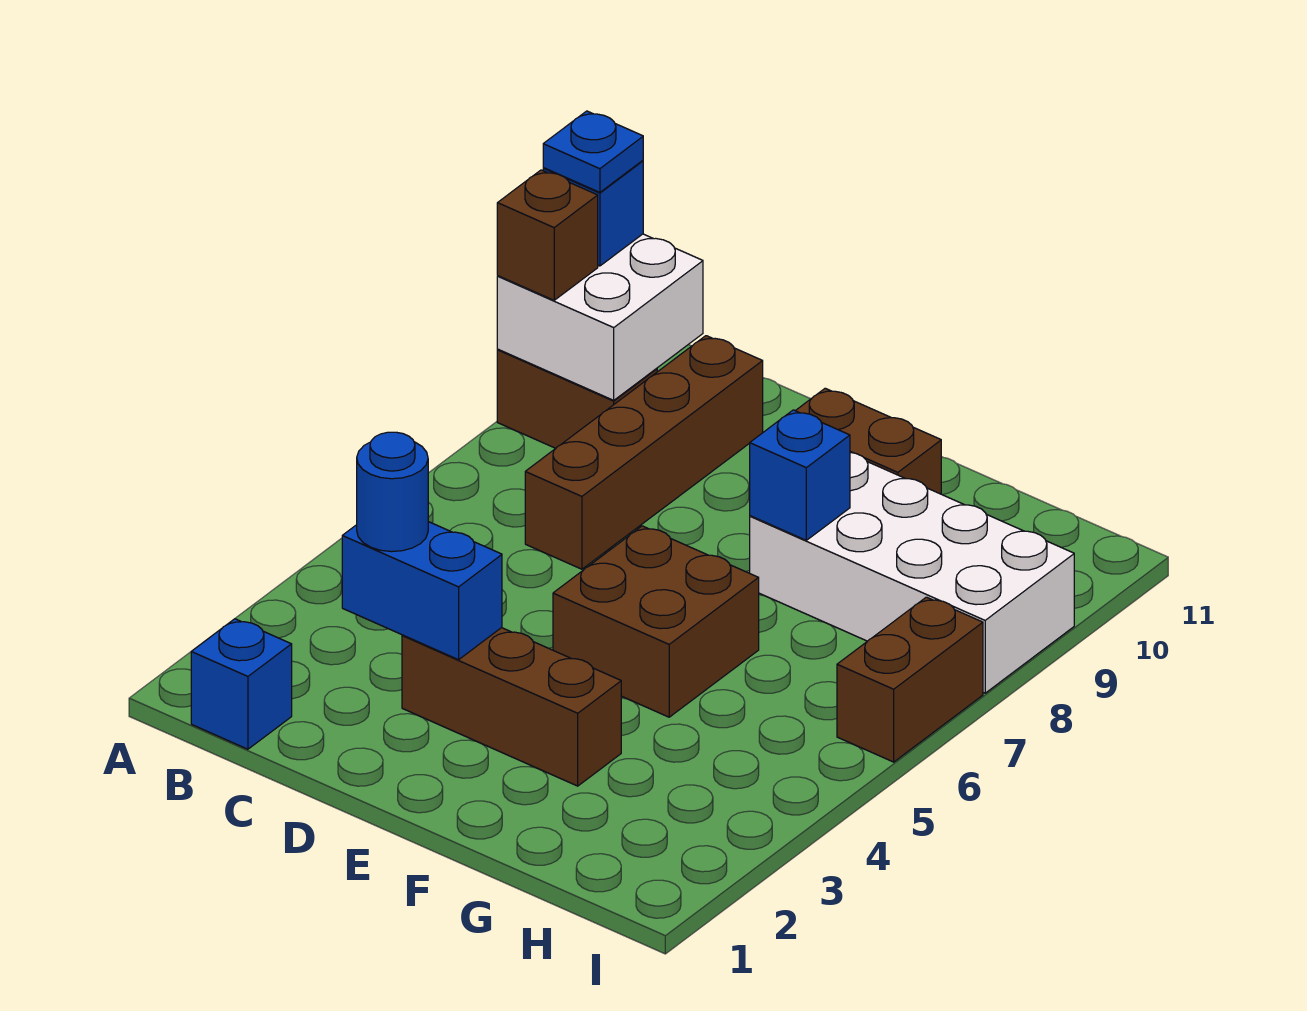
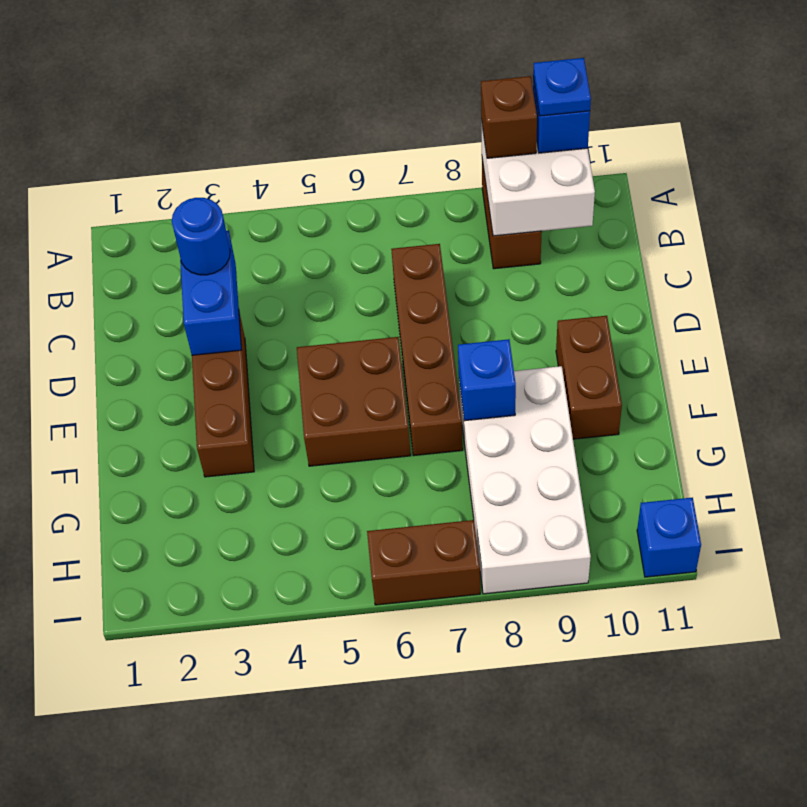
blue 1x1 brick [191,619,292,749] -> blue 1x1 brick moved to [637,498,701,577]
brown 1x4 brick [525,336,763,569] -> brown 1x4 brick turned to [391,244,463,456]

